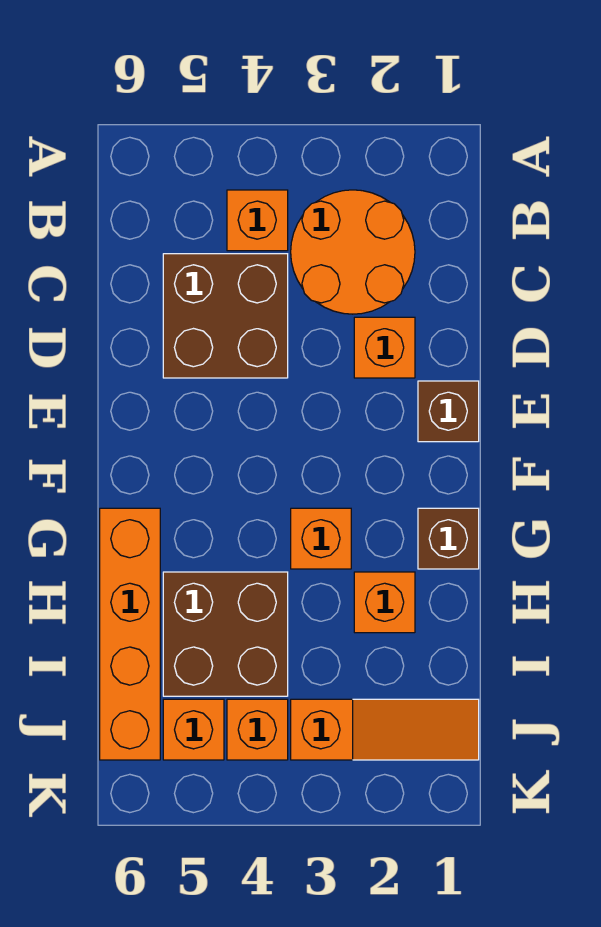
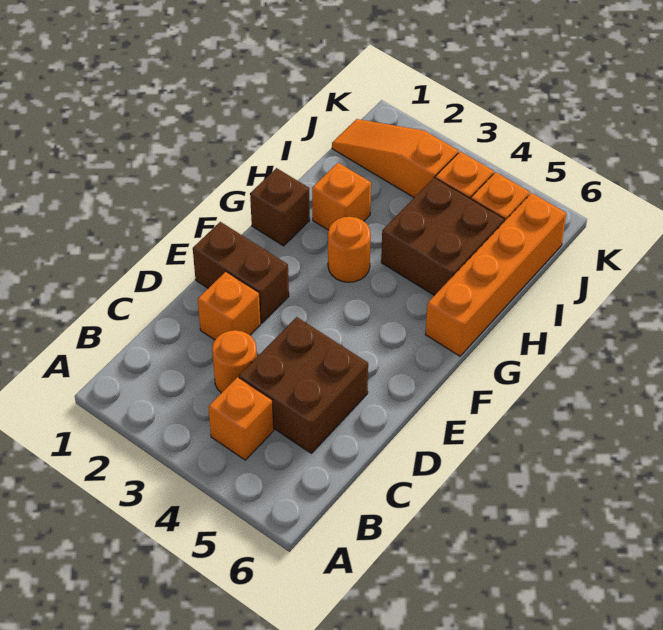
orange 2x2 round brick [291,190,415,314] -> orange 1x1 round brick [212,330,257,393]
brown 1x1 brick [418,381,479,442] -> brown 1x2 brick [193,222,289,323]
orange 1x1 brick [291,508,351,569] -> orange 1x1 round brick [328,217,371,282]

